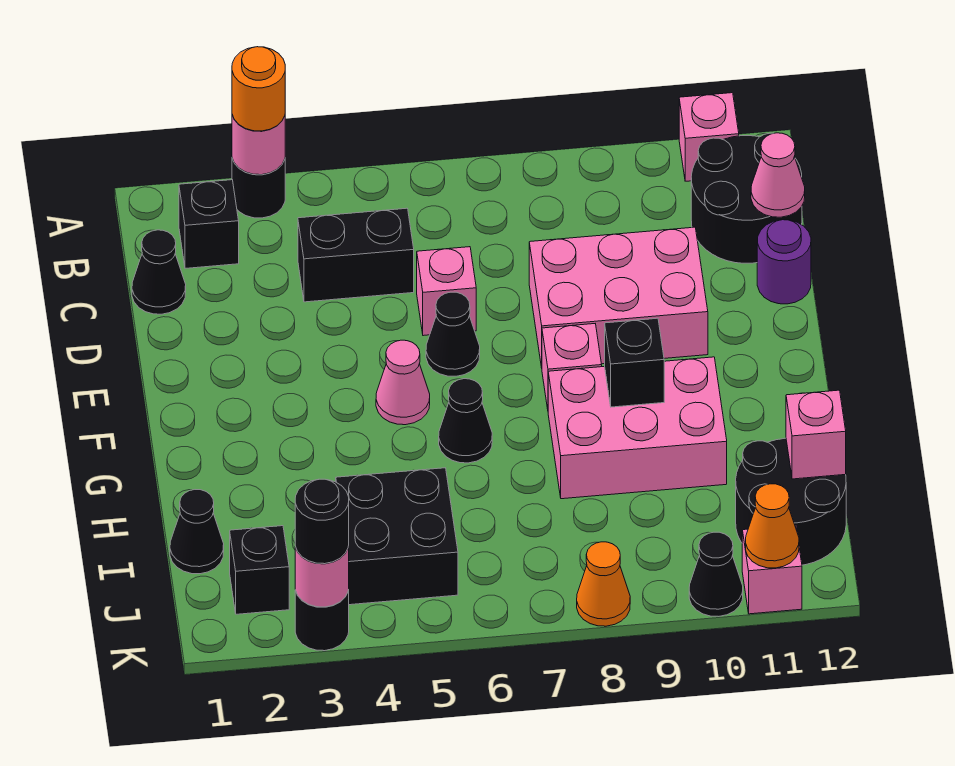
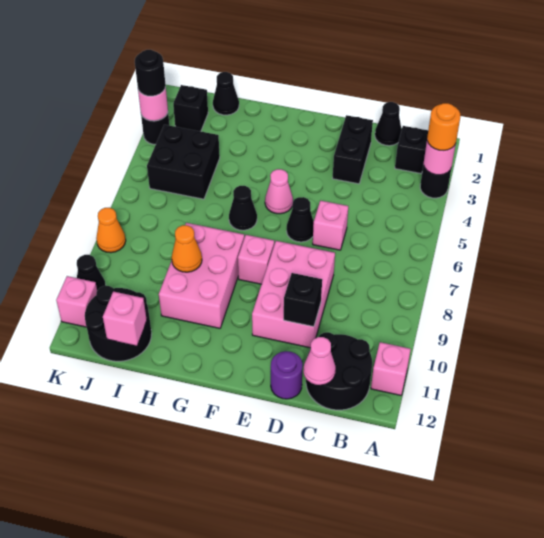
black 1x2 brick [298,208,414,302] -> black 1x2 brick moved to [333,115,373,184]
black 1x1 brick [605,318,664,407] -> black 1x1 brick moved to [284,273,322,327]
orange 1x1 cone [746,484,799,568] -> orange 1x1 cone moved to [172,225,202,272]

